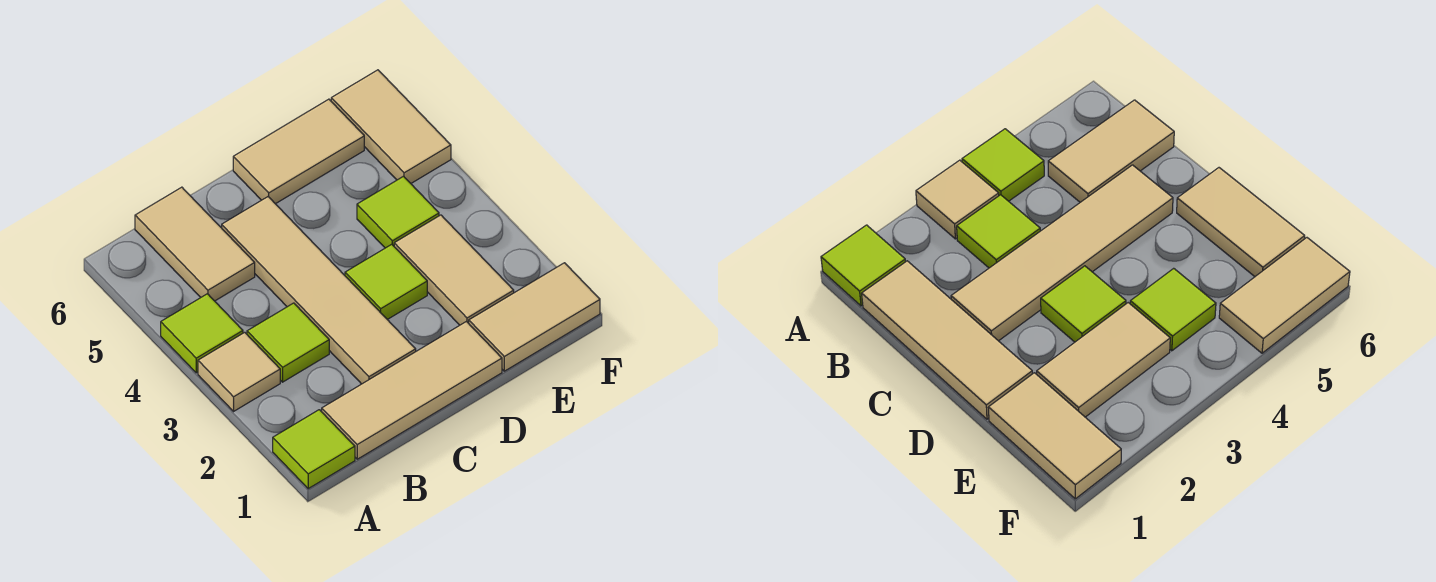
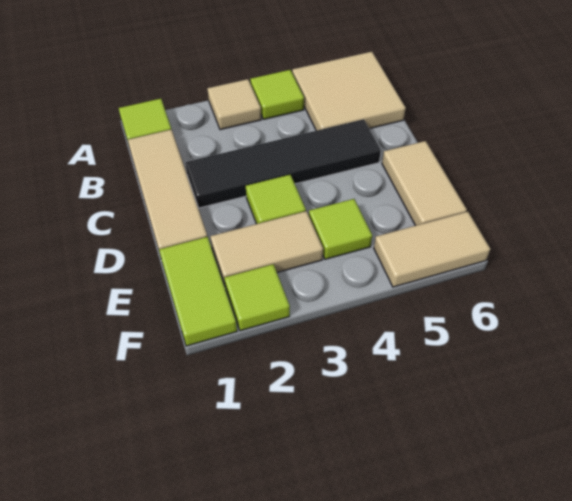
lime 1x1 tile [247,303,329,382] -> lime 1x1 tile moved to [224,264,290,331]
tan 1x2 tile [135,187,255,301] -> tan 2x2 tile [292,52,406,131]
tan 1x4 tile [222,197,416,384] -> black 1x4 tile [185,119,381,208]
tan 1x2 tile [469,263,600,371] -> lime 1x2 tile [159,237,237,346]

